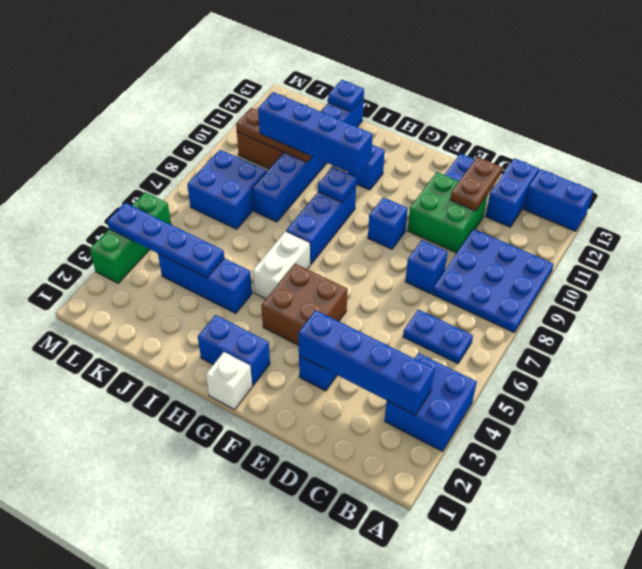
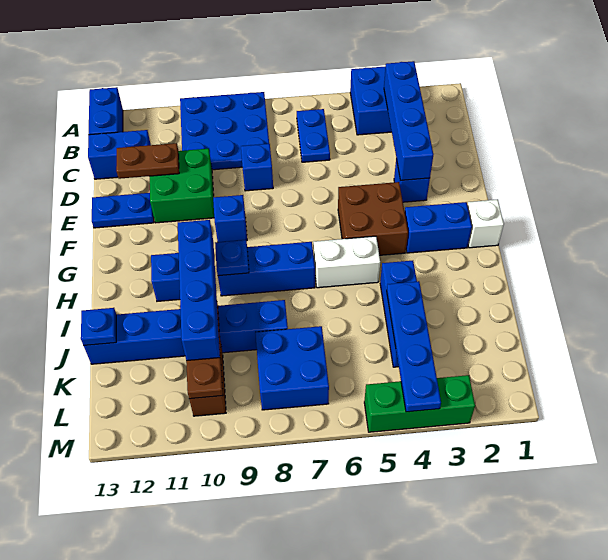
blue 1x2 brick [198,315,270,386] -> blue 1x2 brick turned to [405,202,472,253]

